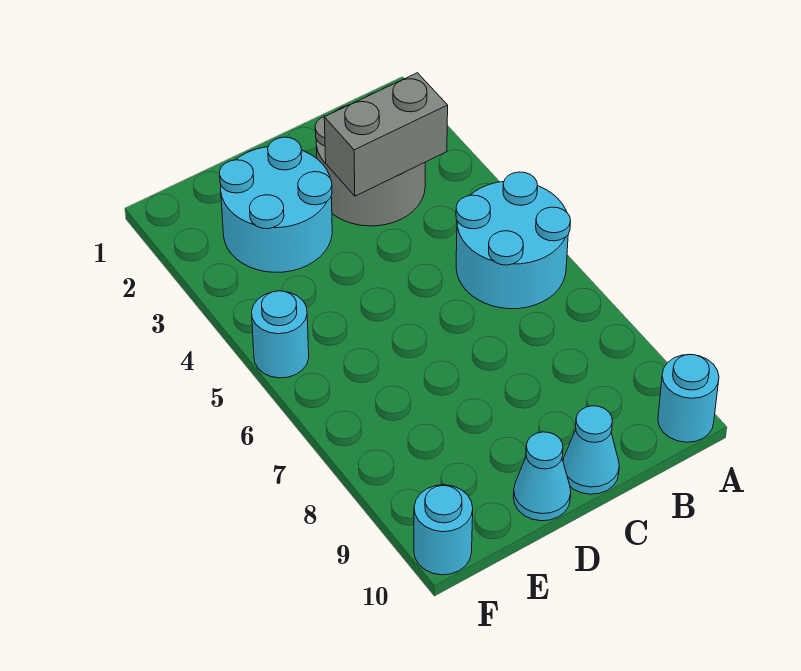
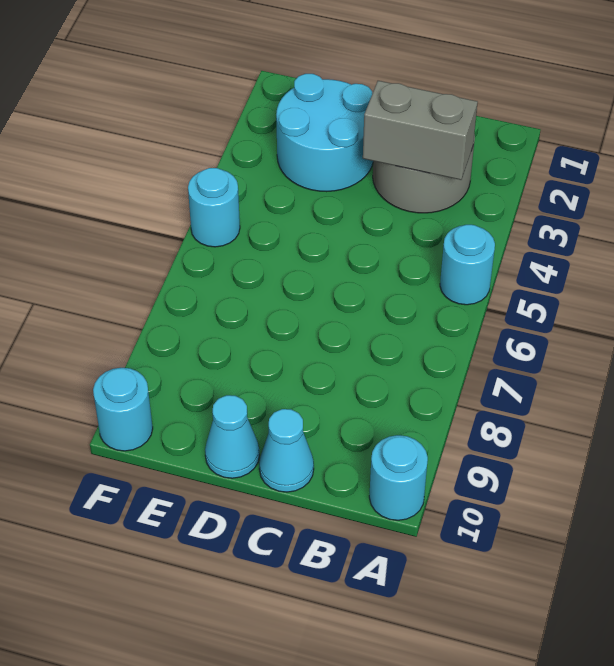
cyan 2x2 round brick [456,172,571,309] -> cyan 1x1 round brick [440,225,495,305]

